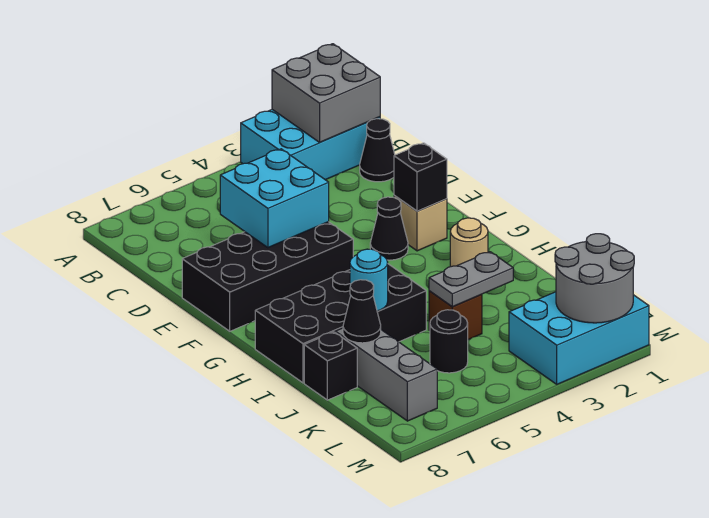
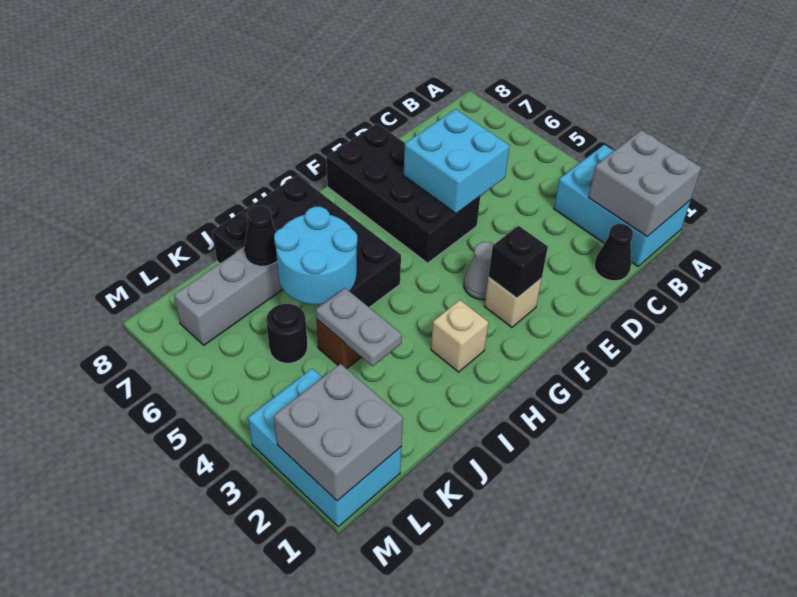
black 1x1 cone [370,197,408,260] -> grey 1x1 cone [464,242,494,300]
tan 1x1 round brick [450,218,488,267] -> tan 1x1 brick [431,300,488,372]
cyan 1x1 round brick [350,249,388,311] -> cyan 2x2 round brick [274,207,357,305]
grey 2x2 round brick [555,234,634,323] -> grey 2x2 brick [274,364,403,501]

